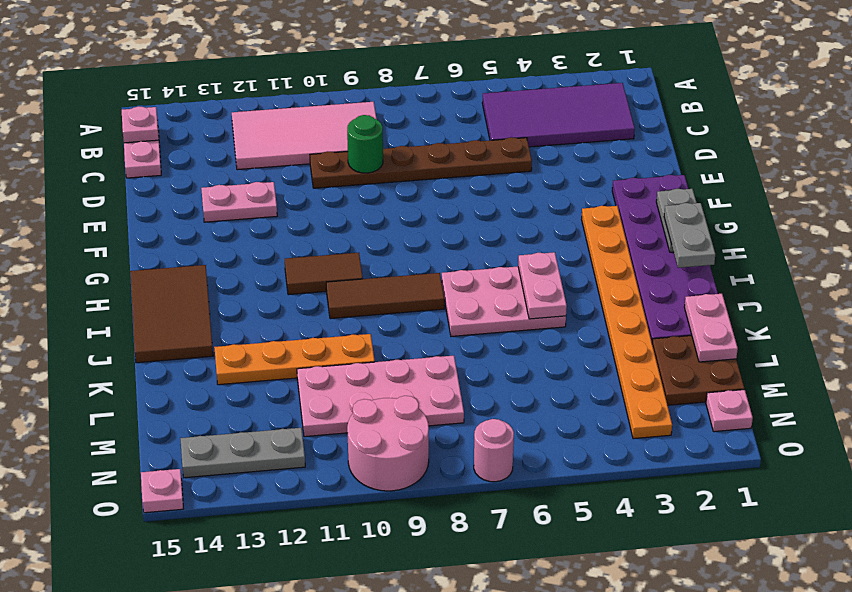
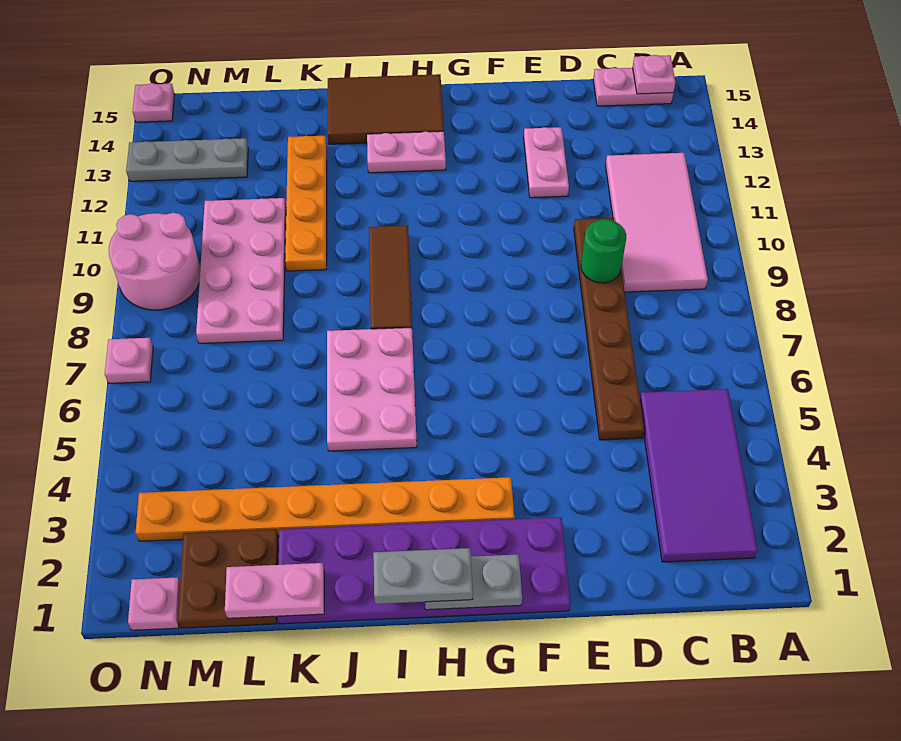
brown 1x2 tile [285,253,363,295] -> none
pink 1x2 plate [518,252,567,319] -> pink 1x2 plate moved to [367,131,446,173]
grey 1x3 plate [180,428,305,478] -> grey 1x3 plate turned to [126,138,248,181]
pink 1x1 round brick [474,419,514,482] -> pink 1x1 plate [105,338,153,383]

